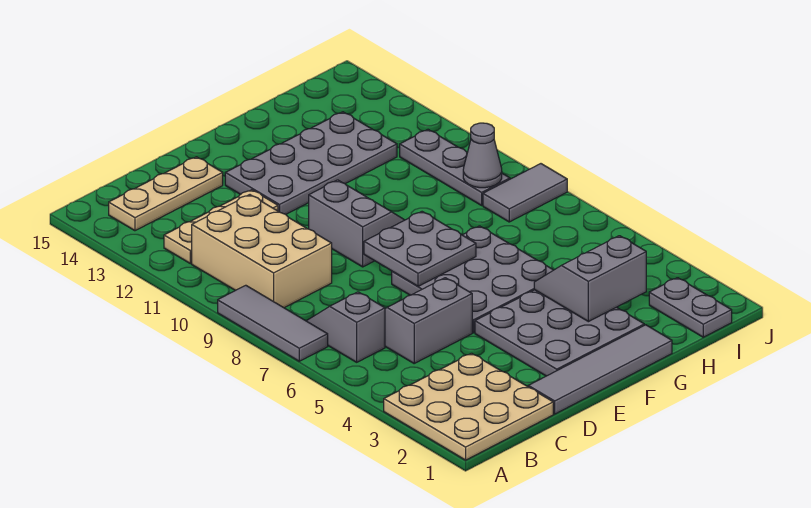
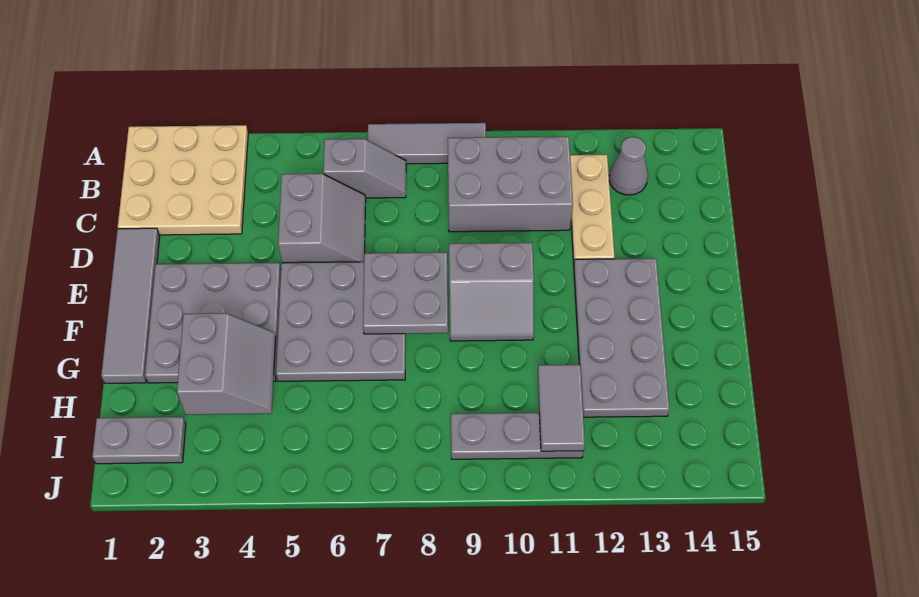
tan 2x3 brick [192,195,332,308] -> grey 2x3 brick [448,136,573,232]
tan 1x3 plate [109,157,223,231] -> none
grey 1x2 tile [483,164,567,222] -> grey 1x2 tile moved to [538,365,585,451]
grey 1x1 cone [463,123,502,188] -> grey 1x1 cone moved to [609,137,648,195]

